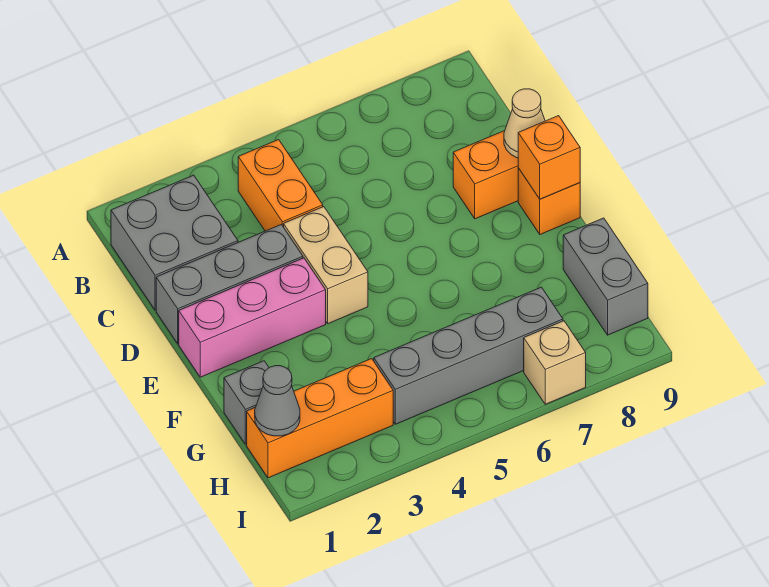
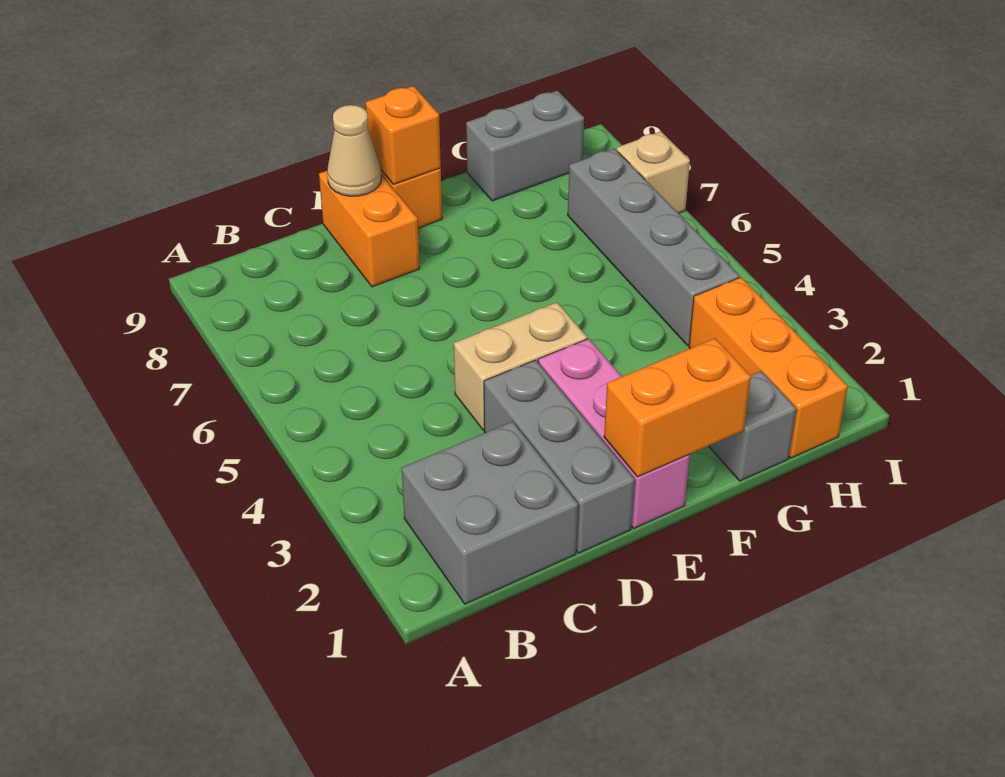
orange 1x2 brick [238,140,323,231] -> orange 1x2 brick moved to [604,338,751,477]
grey 1x1 cone [255,366,300,436] -> none

